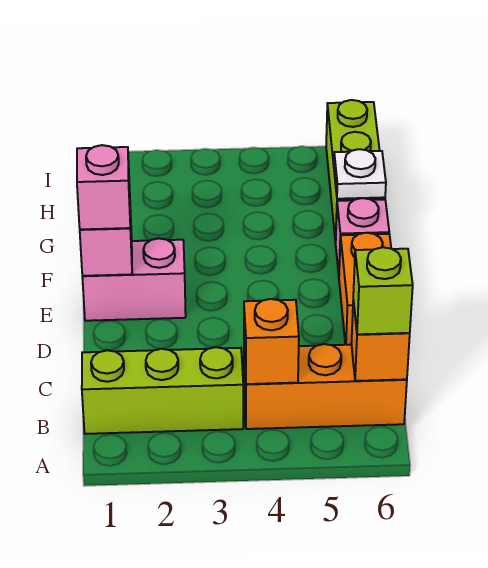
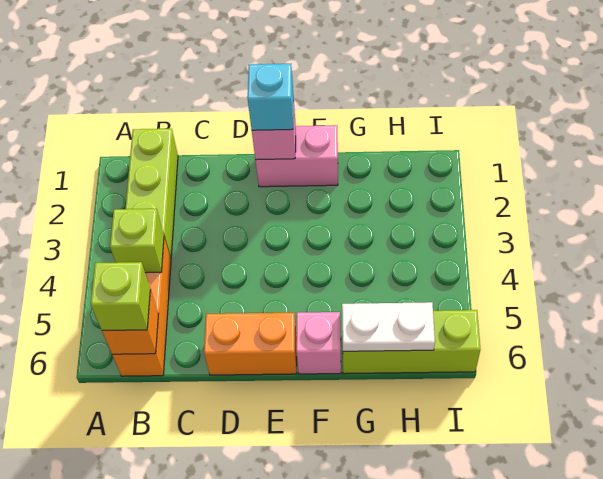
orange 1x1 brick [244,299,299,384] -> lime 1x1 brick [110,209,164,273]
pink 1x2 brick [82,238,186,321] -> pink 1x2 brick turned to [255,125,338,187]
pink 1x1 brick [77,145,130,229] -> cyan 1x1 brick [248,64,294,130]
white 1x1 plate [334,149,386,199] -> white 1x2 plate [342,302,435,351]

